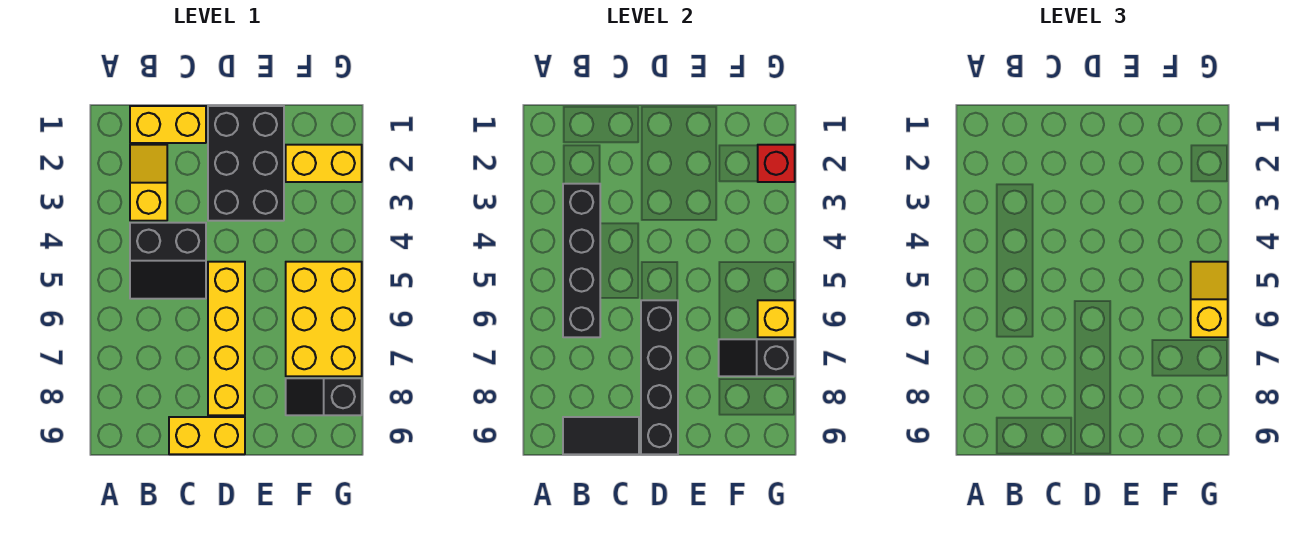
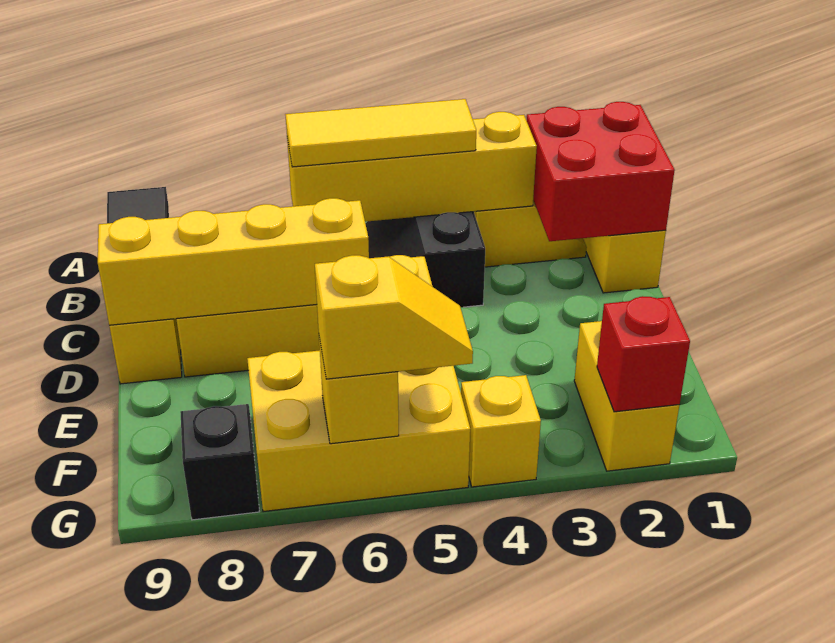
none -> red 2x2 brick [527,102,675,241]
black 1x4 brick [563,184,600,337] -> yellow 1x4 brick [287,112,537,222]
none -> yellow 1x3 tile [285,99,476,167]
black 2x3 brick [208,106,284,221] -> none
black 1x4 brick [641,300,678,454] -> yellow 1x4 brick [98,198,369,325]
black 1x2 slope [719,339,795,376] -> none
none -> yellow 1x1 brick [461,375,541,487]

